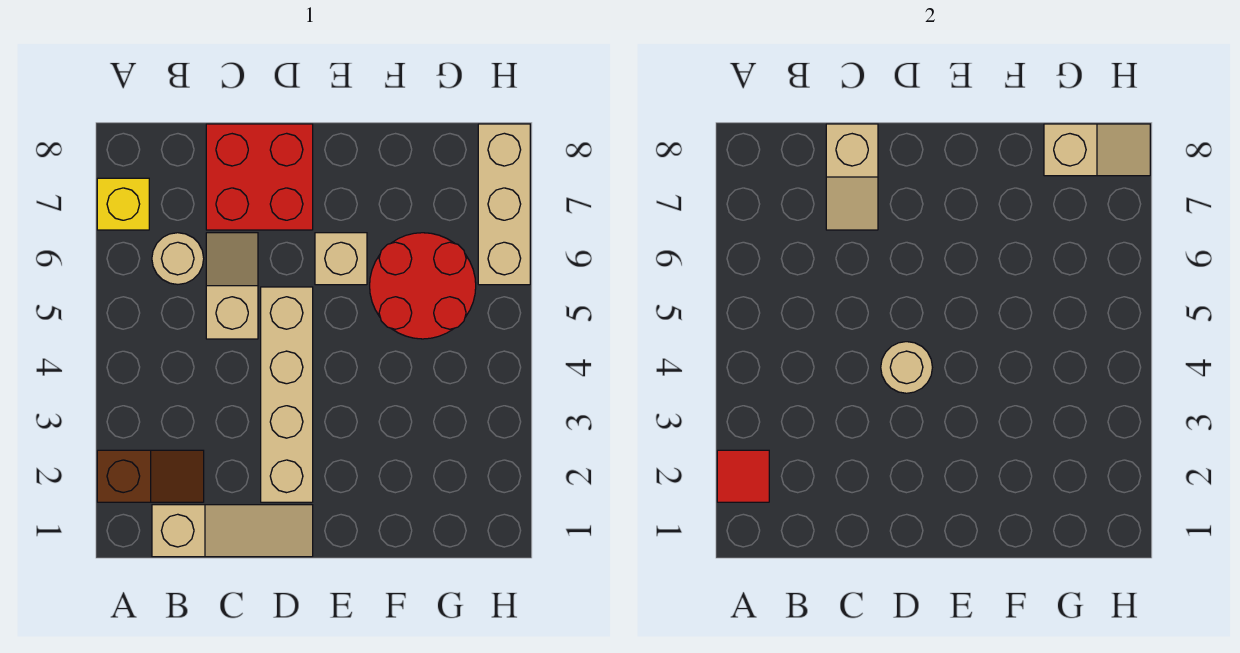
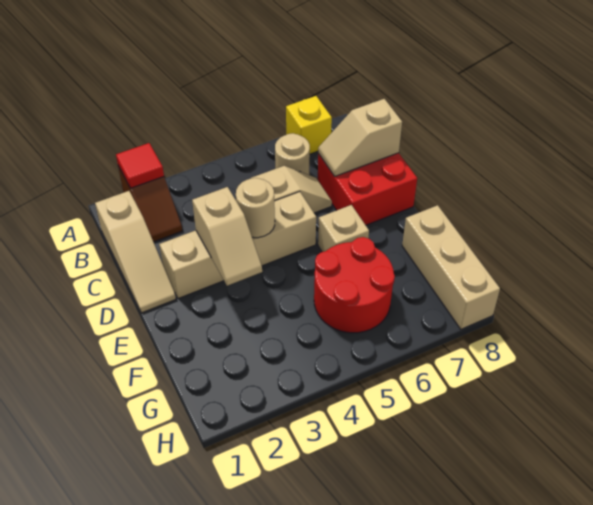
tan 1x2 slope [1044,124,1150,176] -> tan 1x2 slope moved to [192,187,262,286]
tan 1x3 brick [478,124,530,285] -> tan 1x3 brick turned to [402,205,500,329]

